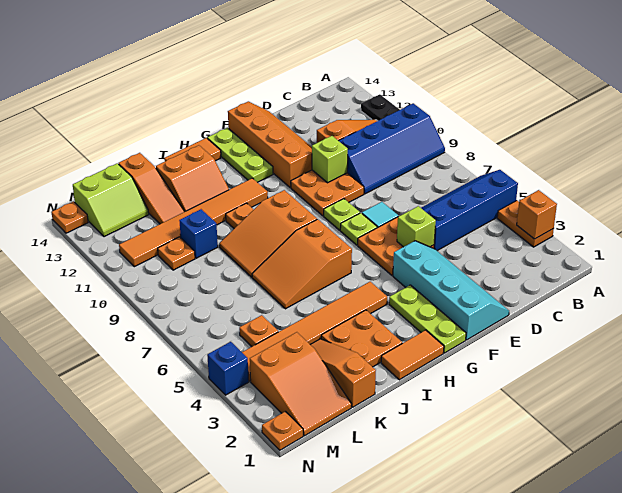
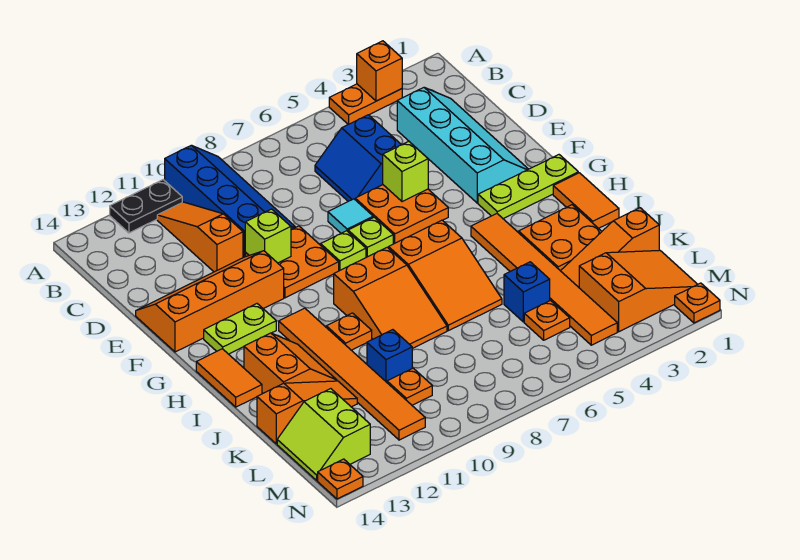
blue 2x4 slope [421,170,518,251] -> blue 2x2 slope [315,115,401,201]
cyan 2x4 slope [393,241,509,340] -> cyan 2x4 slope turned to [397,88,528,203]
lime 1x3 plate [207,128,273,182] -> lime 1x2 plate [204,304,276,354]
lime 2x2 slope [73,163,149,237] -> lime 2x2 slope turned to [277,389,370,480]
blue 1x1 brick [207,342,249,395] -> blue 1x1 brick moved to [504,262,550,322]

